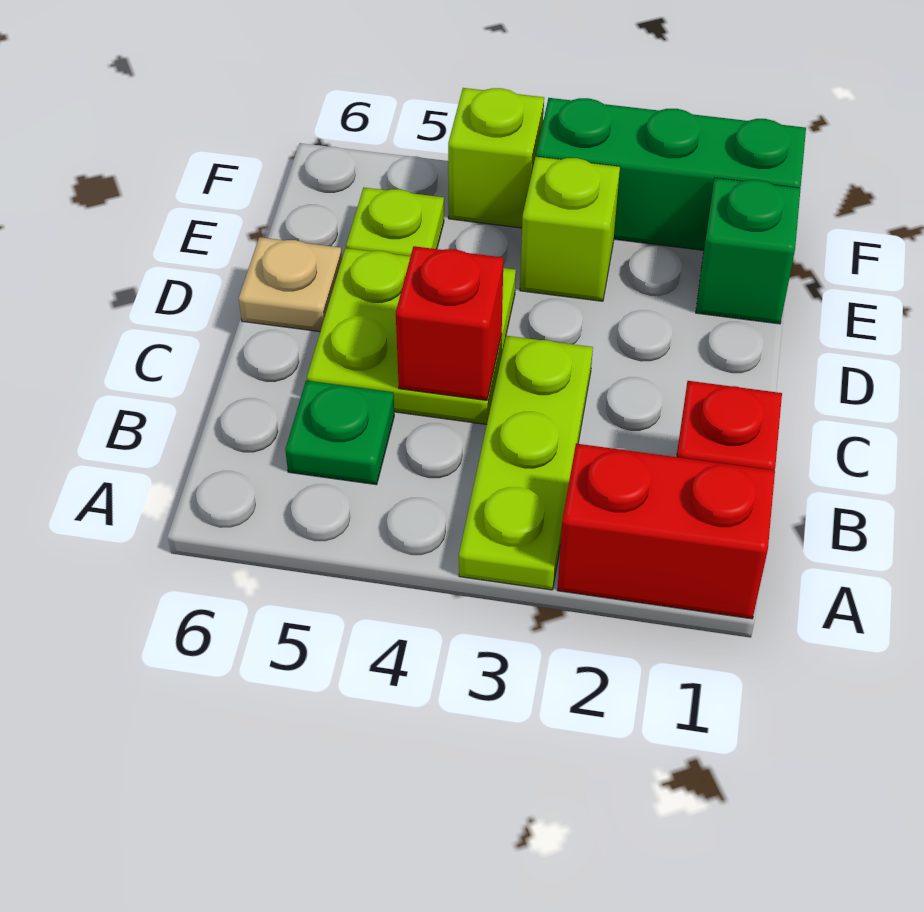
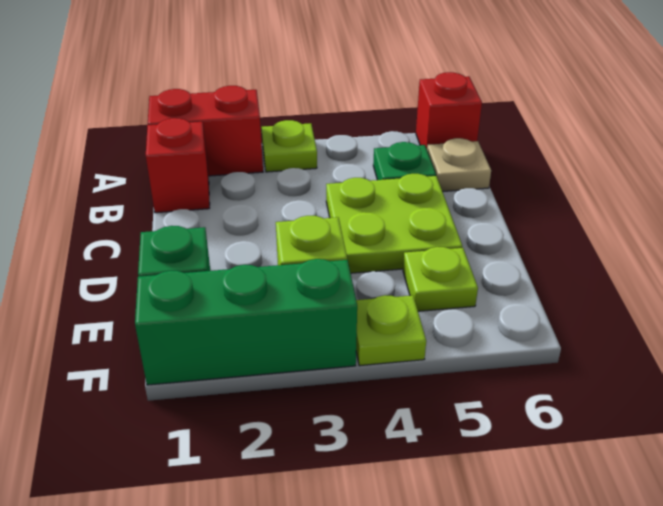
lime 1x3 plate [459,336,593,590] -> lime 1x1 plate [262,120,317,172]
red 1x1 brick [396,246,504,400] -> red 1x1 brick moved to [416,72,482,148]
tan 1x1 plate [239,237,342,332] -> tan 1x1 plate moved to [427,138,491,192]
lime 1x1 brick [448,88,544,228] -> lime 1x1 plate [356,295,426,366]

